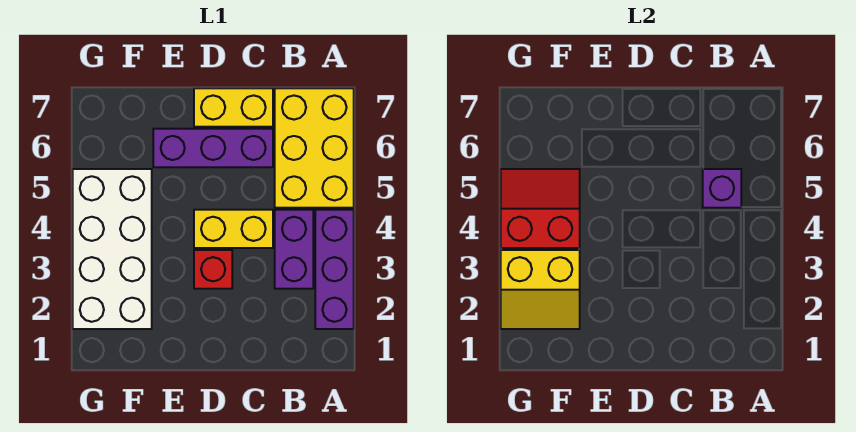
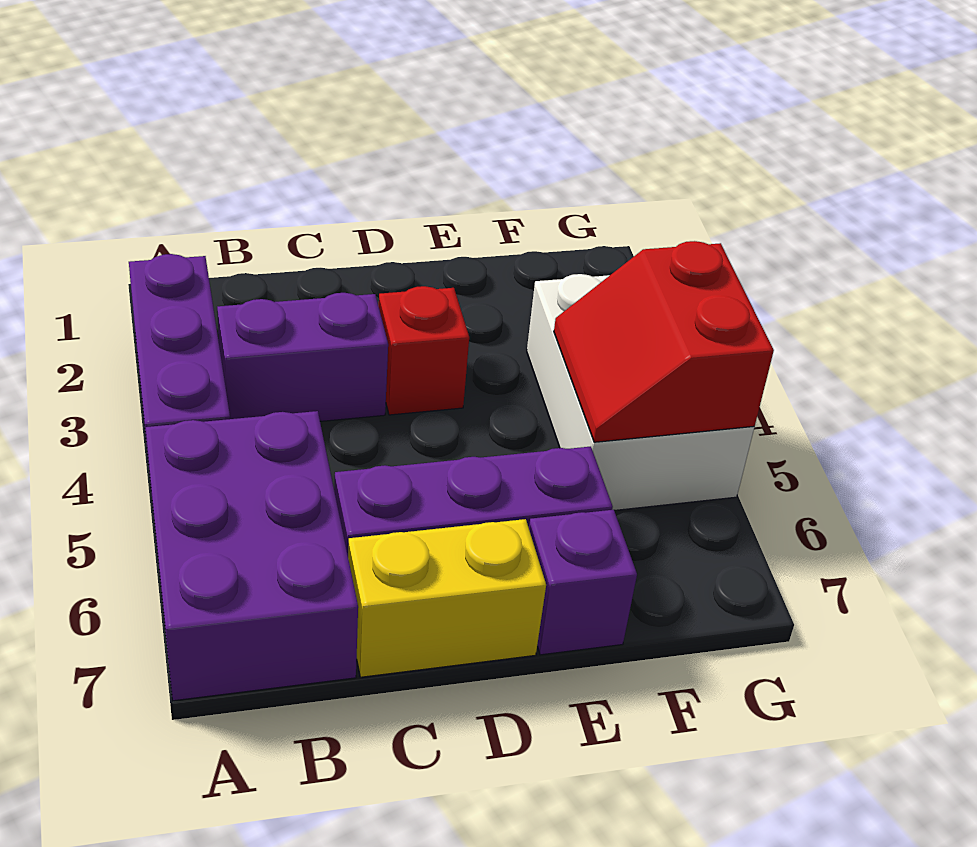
yellow 2x3 brick [275,88,354,208] -> purple 2x3 brick [145,411,358,701]
purple 1x2 brick [275,210,313,289] -> purple 1x2 brick turned to [217,293,388,421]
purple 1x1 brick [703,169,741,208] -> purple 1x1 brick moved to [529,510,637,655]
yellow 1x2 brick [194,210,273,248] -> none
white 2x4 brick [73,169,152,329] -> white 2x3 brick [527,274,754,510]
yellow 2x2 slope [501,250,580,329] -> none
red 2x2 slope [501,169,580,248] -> red 2x2 slope turned to [554,241,774,442]

